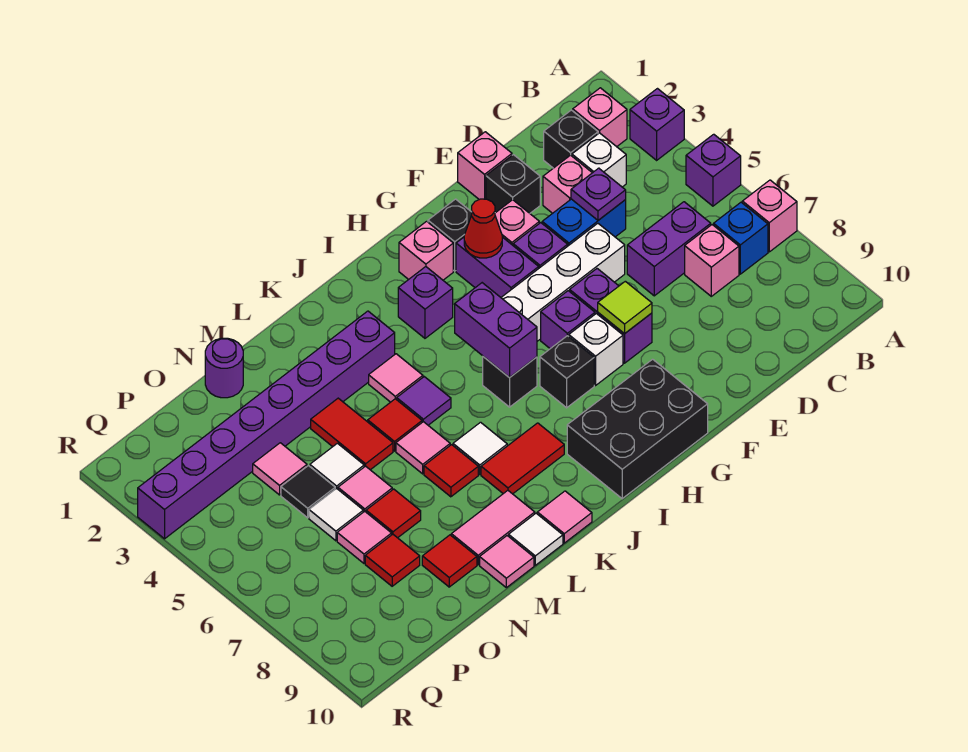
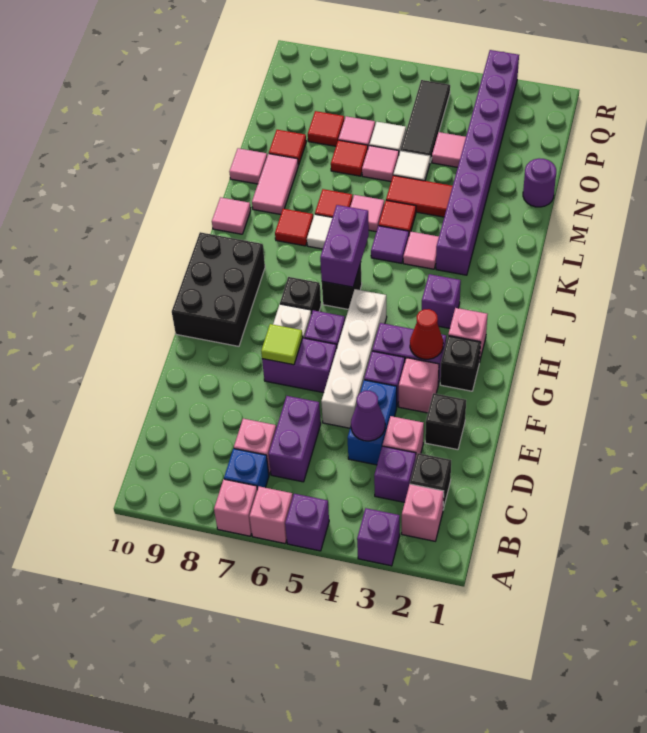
white 1x1 brick [572,133,626,187] -> purple 1x1 brick [374,446,416,502]
purple 1x1 plate [571,168,626,220] -> purple 1x1 cone [351,391,385,441]
pink 1x1 brick [458,132,512,200] -> pink 1x1 brick moved to [249,486,293,544]
purple 1x2 brick [455,283,537,378] -> purple 1x2 brick turned to [320,205,369,287]
red 1x2 tile [481,423,564,494] -> red 1x1 tile [275,209,313,246]
white 1x1 tile [509,513,563,565] -> none
black 1x1 tile [281,466,335,518] -> black 1x3 tile [401,80,450,162]

